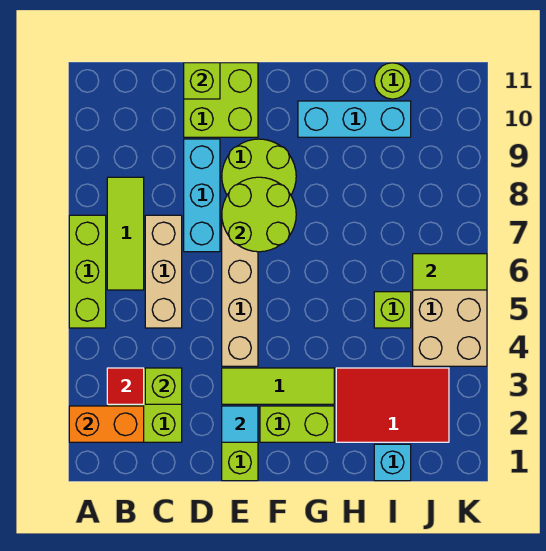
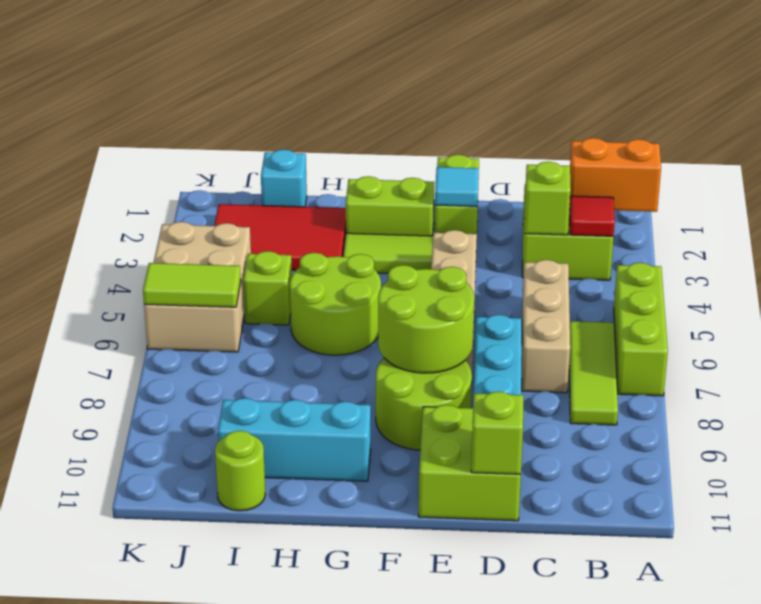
none -> lime 2x2 round brick [290,253,381,355]

